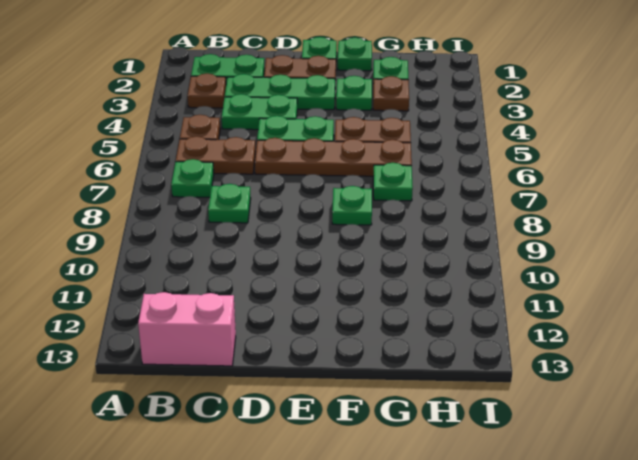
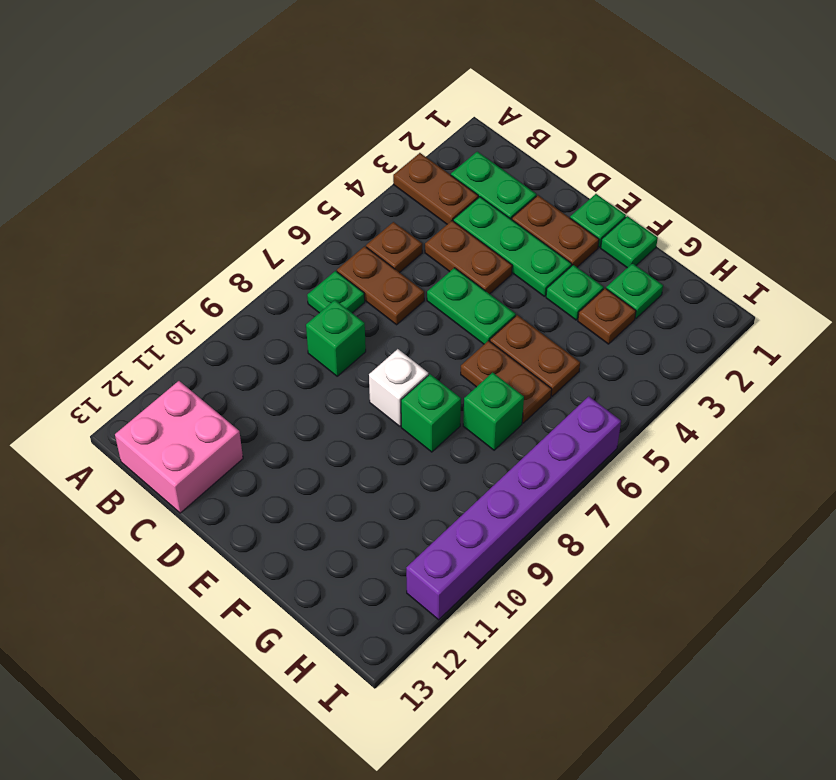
brown 1x1 plate [187,73,226,108] -> brown 1x2 plate [393,153,478,224]
pink 1x2 brick [138,292,236,366] -> pink 2x2 brick [115,381,243,513]
green 1x2 plate [222,94,297,130] -> brown 1x2 plate [425,221,512,294]
green 1x1 plate [208,184,251,223] -> green 1x1 brick [306,300,366,376]
brown 1x4 plate [255,138,412,176] -> brown 1x2 plate [461,341,552,423]
none -> white 1x1 brick [369,349,428,426]
green 1x1 plate [332,186,372,225] -> green 1x1 brick [401,374,461,452]
green 1x1 plate [373,163,413,201] -> green 1x1 brick [463,372,524,450]
none -> purple 1x6 brick [406,396,621,620]

